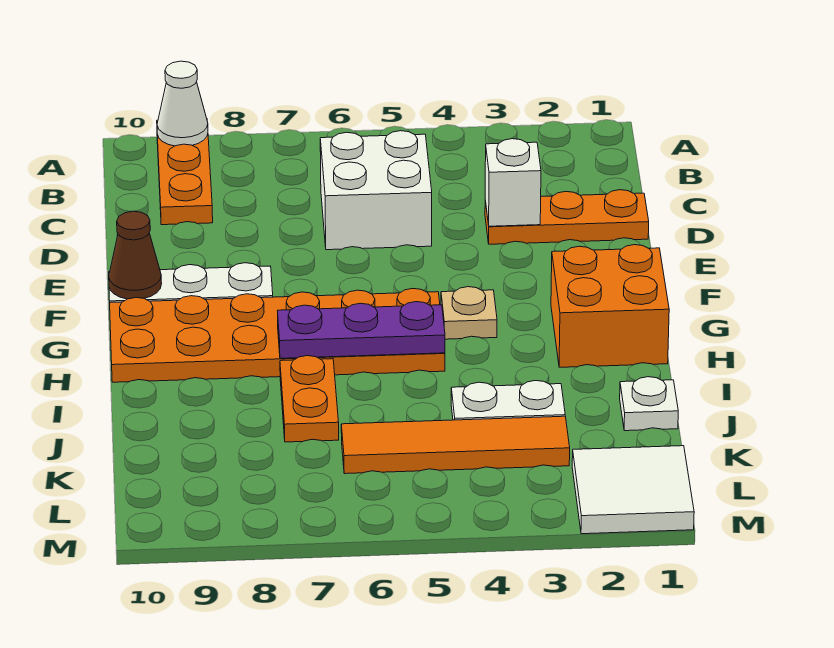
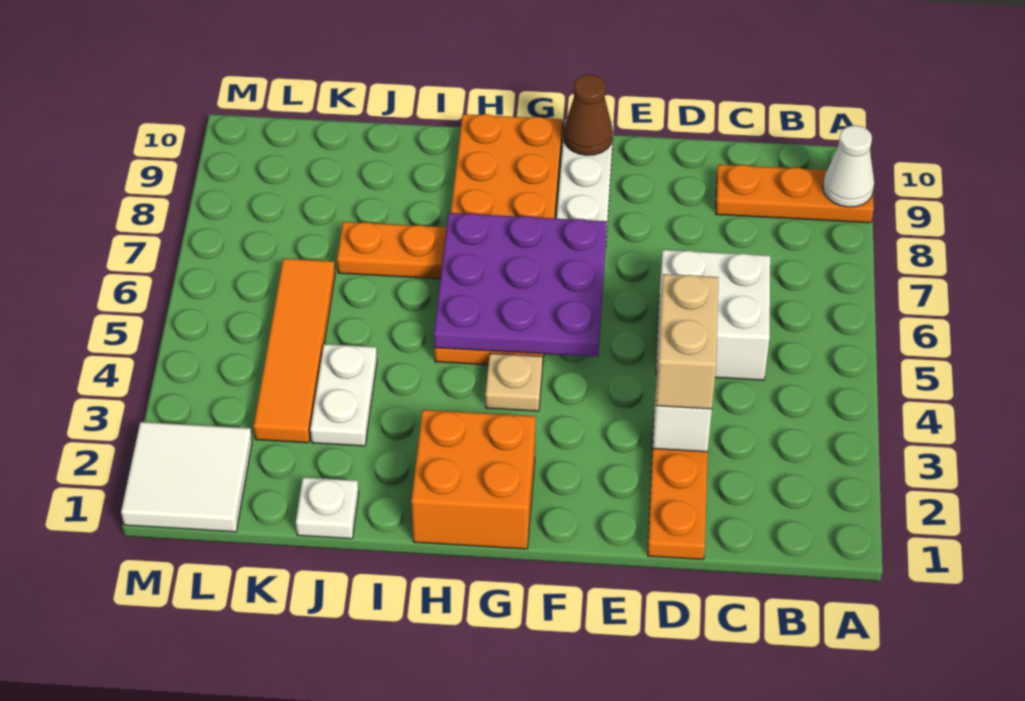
none -> tan 1x2 brick [656,274,719,409]
purple 1x3 plate [278,302,445,358] -> purple 3x3 plate [434,213,607,357]

